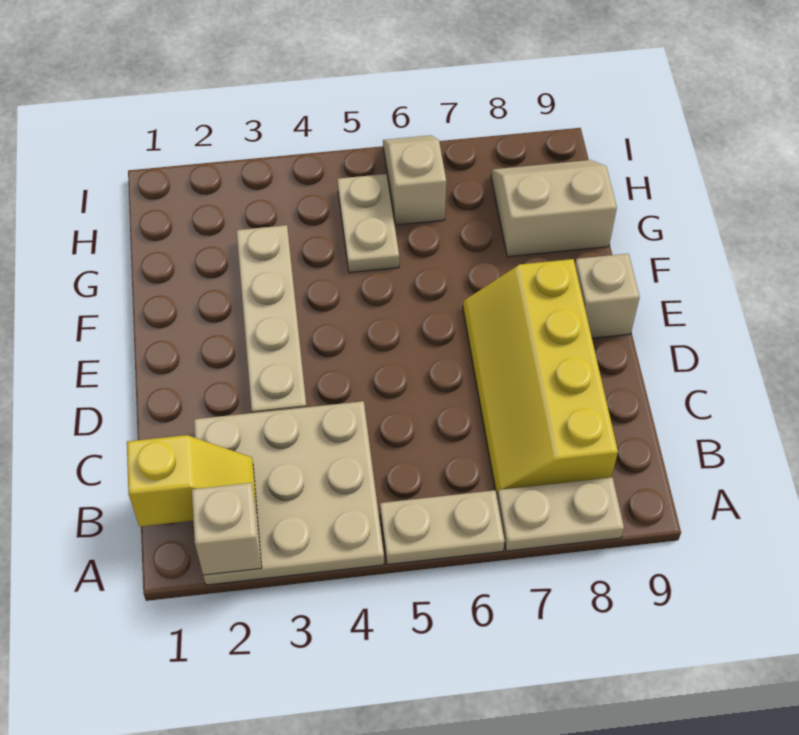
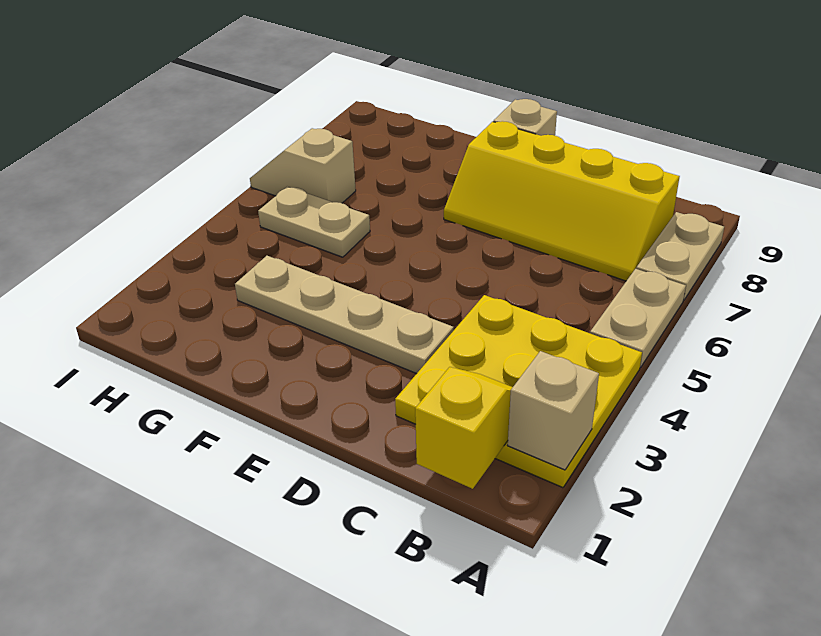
tan 3x3 plate [194,401,384,585] -> yellow 3x3 plate [395,295,642,488]
tan 2x2 slope [491,160,617,257] -> none

